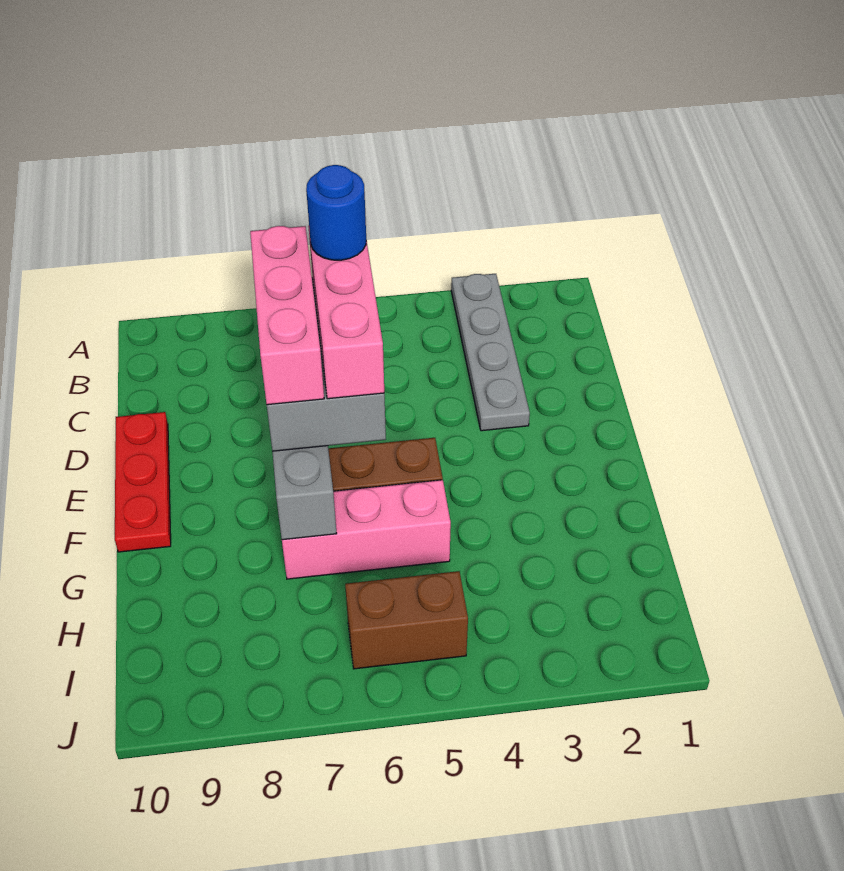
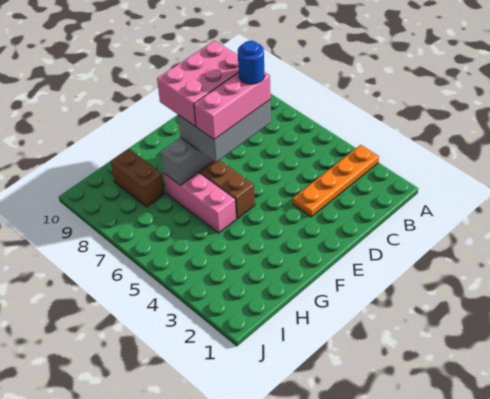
grey 1x4 plate [451,274,530,431] -> orange 1x4 plate [293,145,379,217]
pink 1x3 brick [250,226,324,405] -> pink 2x3 brick [157,41,239,126]
red 1x3 plate [115,412,171,552] -> none
brown 1x2 brick [345,571,468,669] -> brown 1x2 brick moved to [111,149,165,207]

